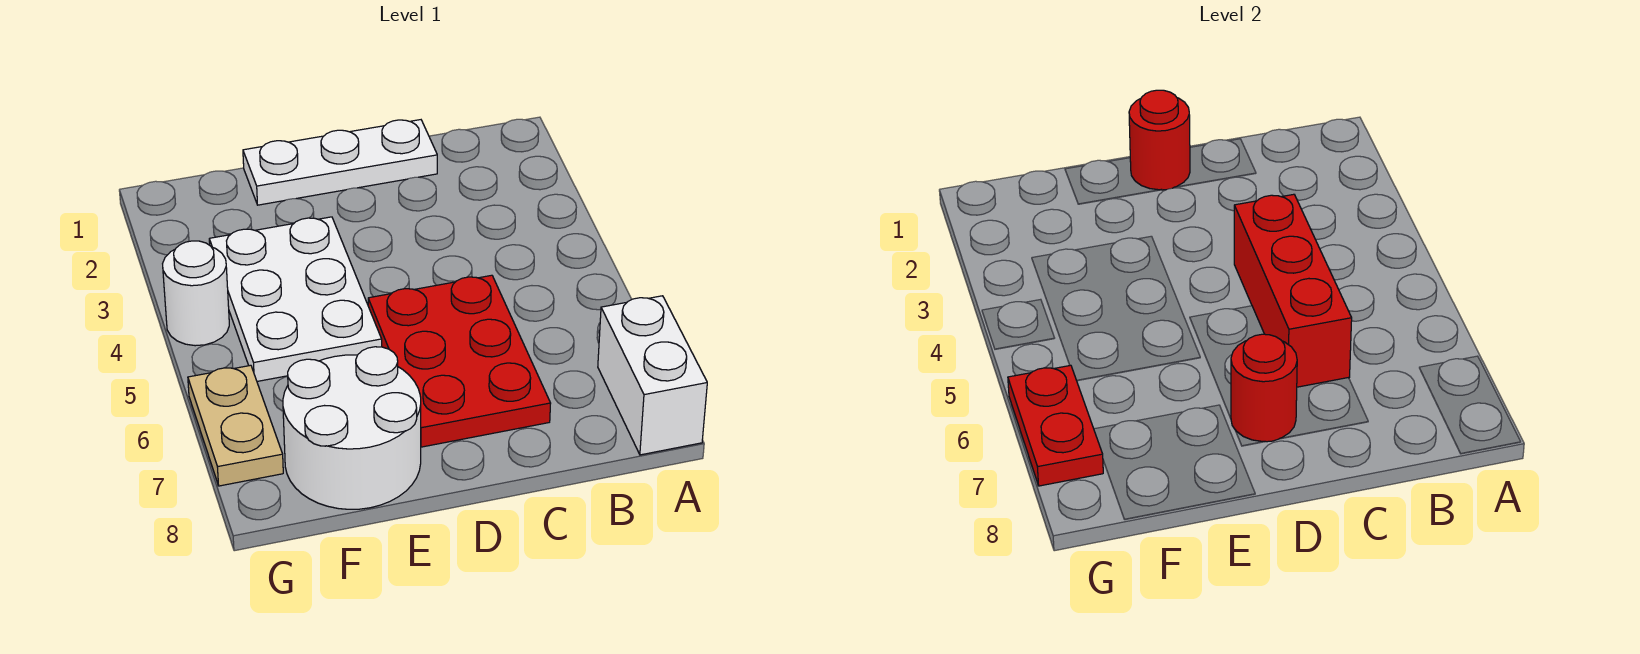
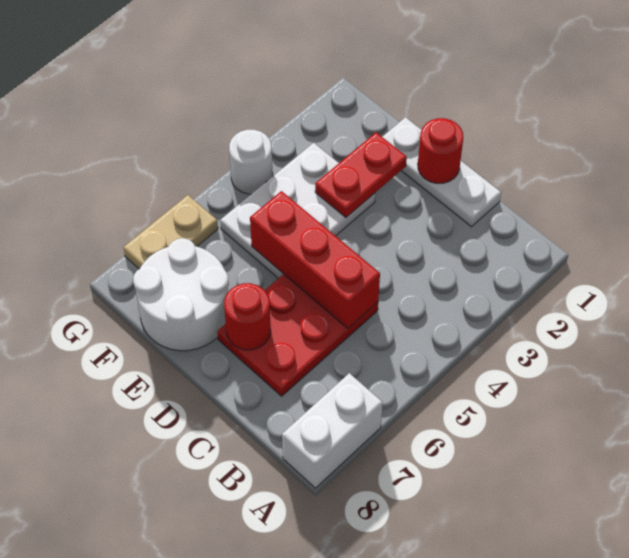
red 1x3 brick [1234,194,1352,387] -> red 1x3 brick turned to [250,191,380,328]
red 1x2 plate [1008,365,1103,486] -> red 1x2 plate moved to [315,132,407,217]

